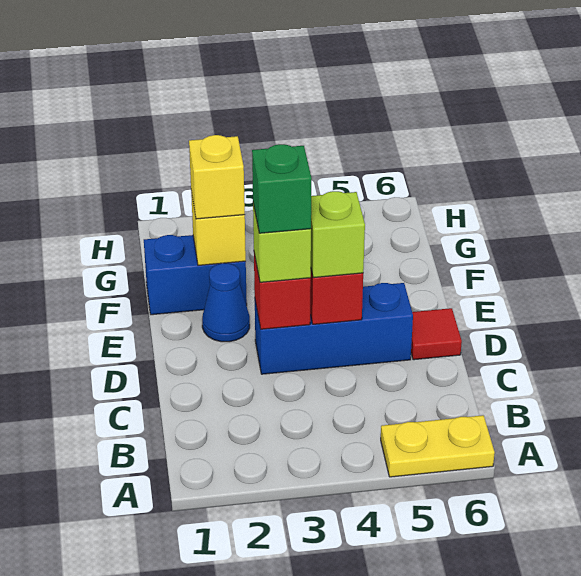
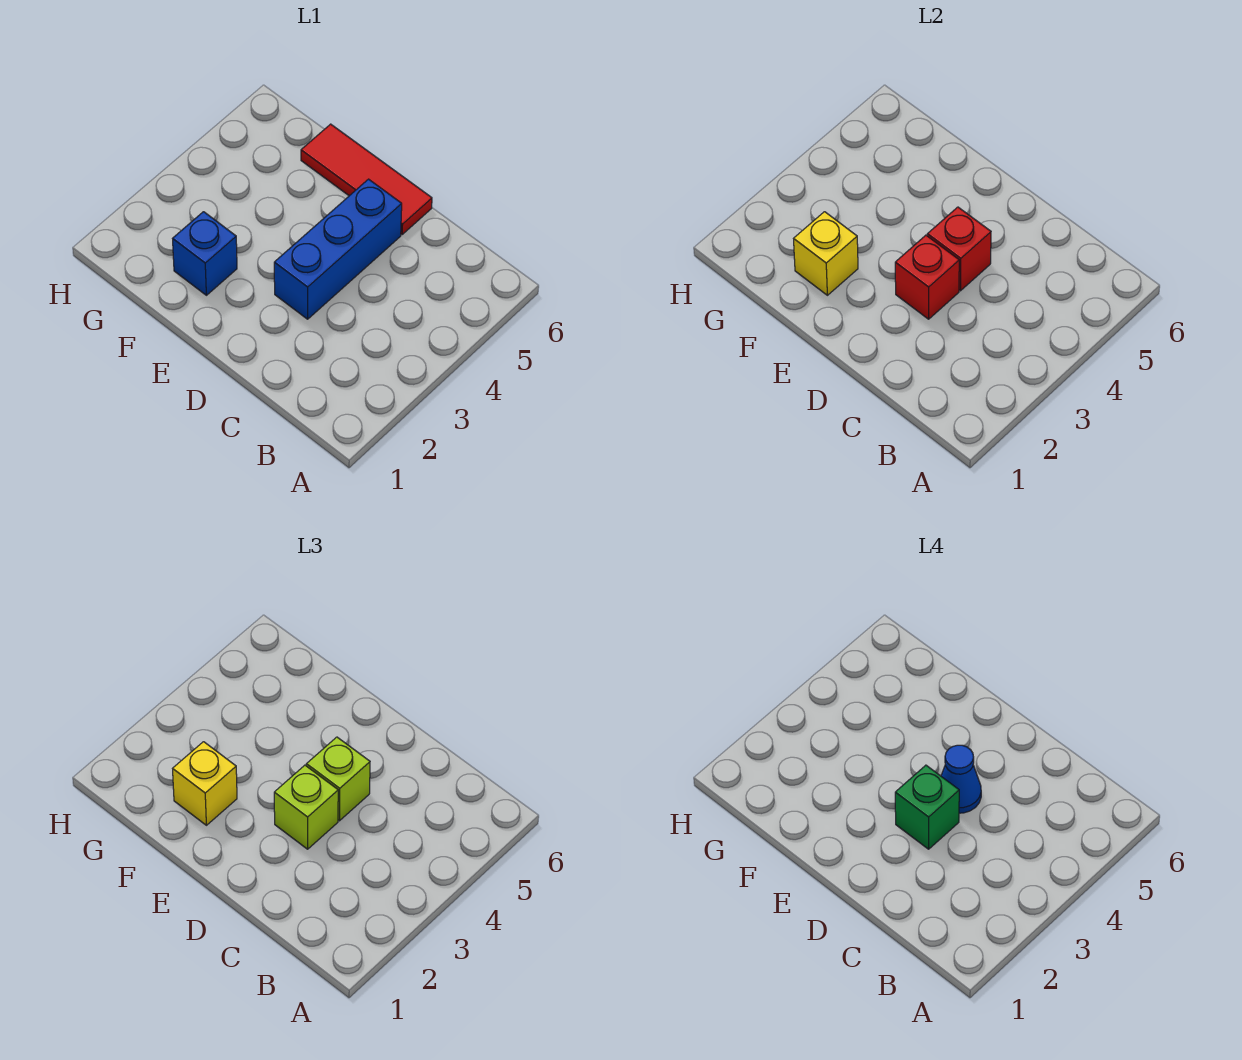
yellow 1x2 plate [381,415,495,477] -> none
red 1x1 tile [411,308,462,360] -> red 1x3 tile [301,124,432,234]
blue 1x1 cone [202,263,250,342] -> blue 1x1 cone moved to [941,745,981,813]
blue 1x2 brick [144,235,247,315] -> blue 1x1 brick [173,212,237,295]

